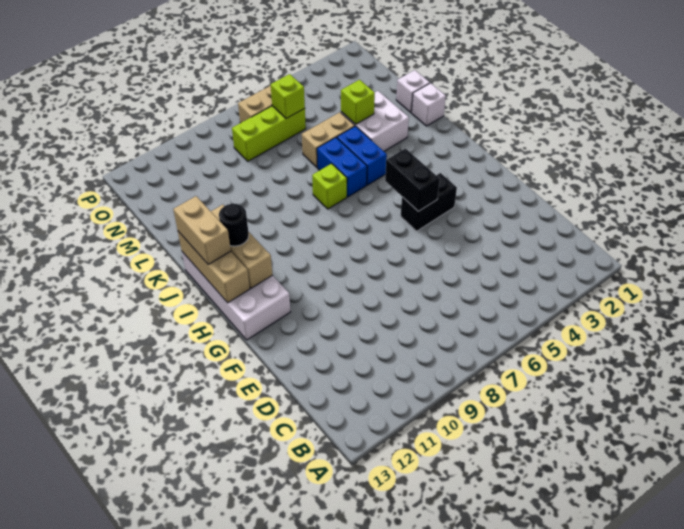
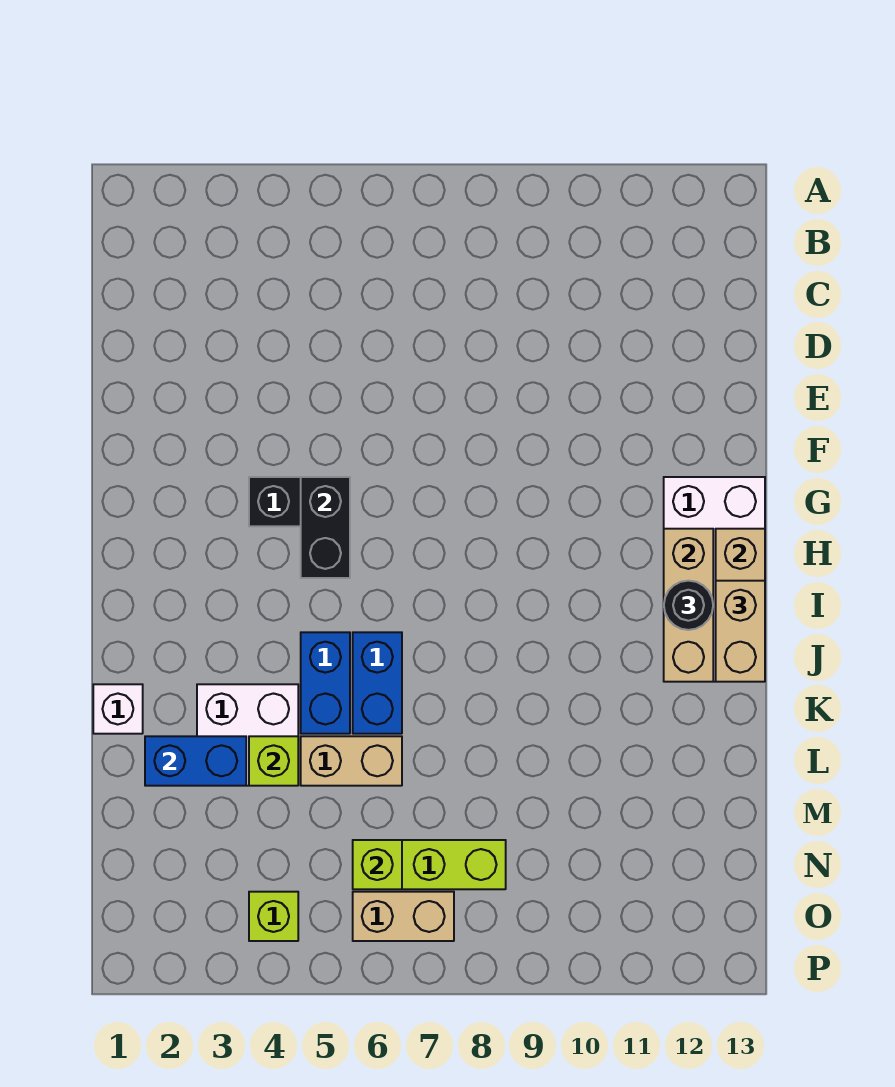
lime 1x1 brick [312,164,347,209] -> lime 1x1 brick moved to [249,892,298,941]
white 1x1 brick [396,70,430,113] -> none
none -> blue 1x2 brick [145,736,246,786]

